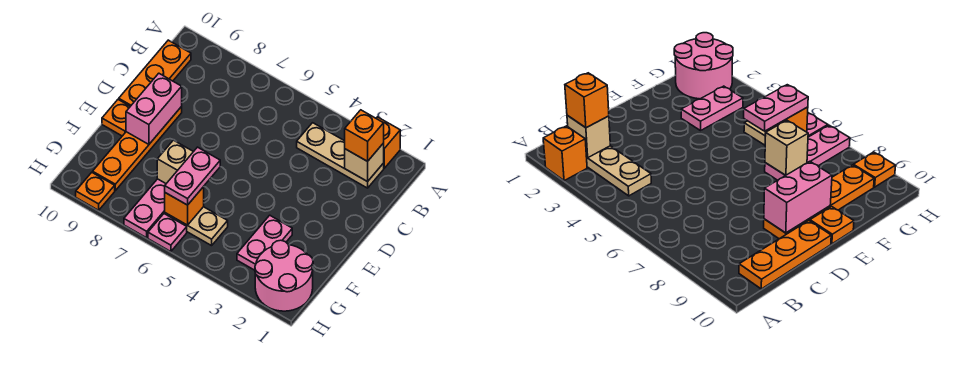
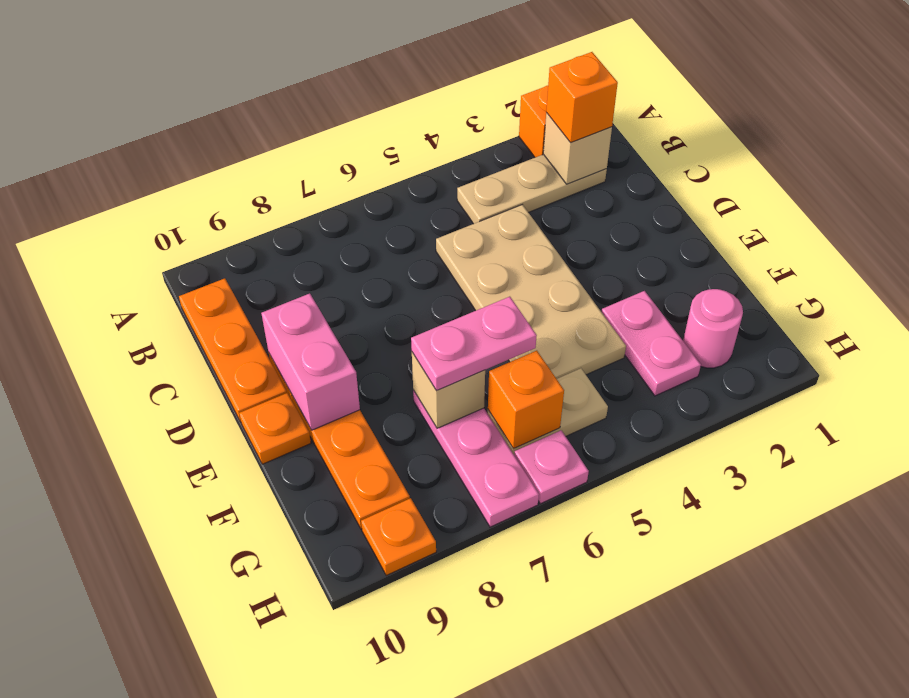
none -> tan 2x4 plate [436,205,626,379]
pink 1x2 plate [165,147,220,205] -> pink 1x2 plate turned to [411,297,537,391]
pink 2x2 round brick [255,240,313,311] -> pink 1x1 round brick [683,289,743,368]

